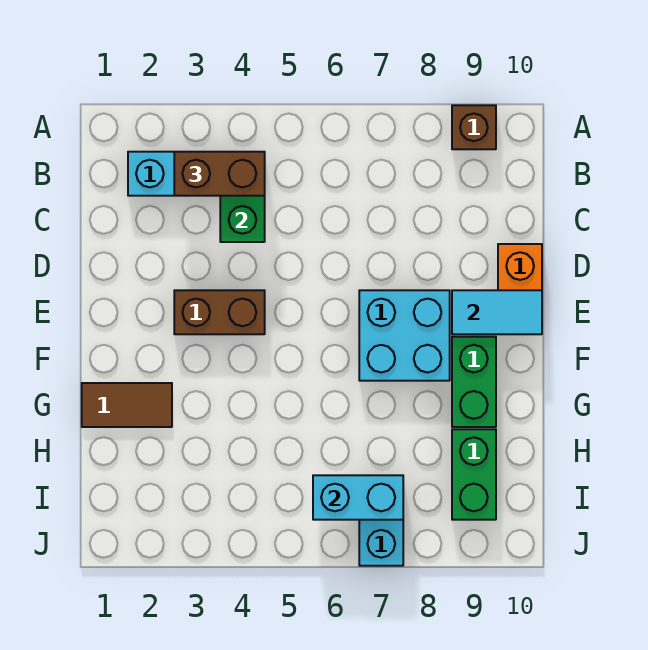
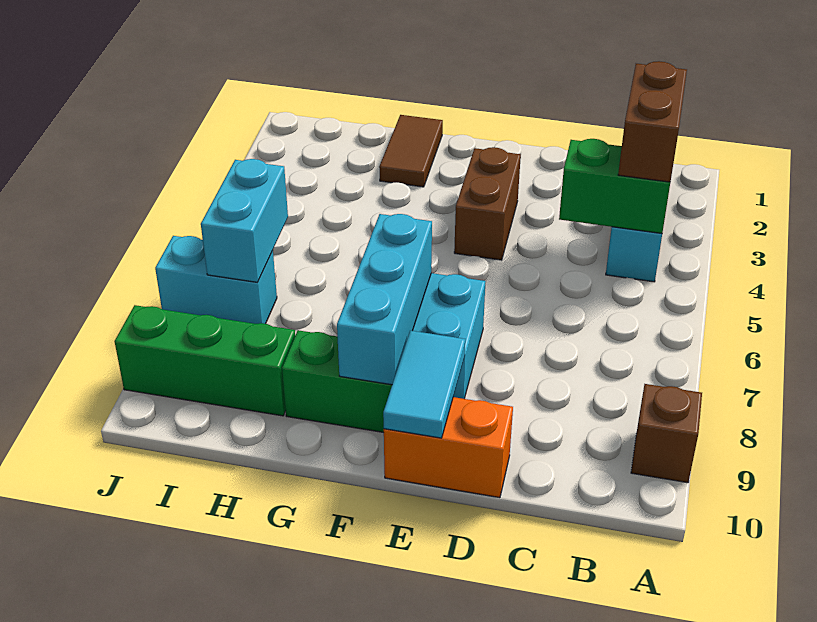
none -> cyan 1x3 brick [337,214,432,385]
green 1x2 brick [452,429,496,520] -> green 1x3 brick [115,305,295,416]

